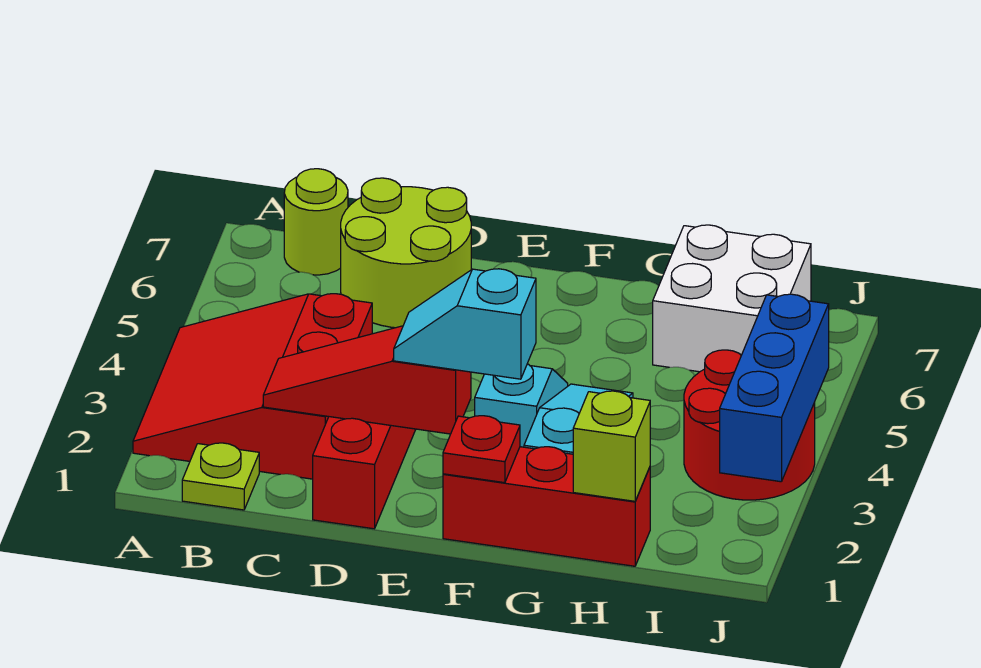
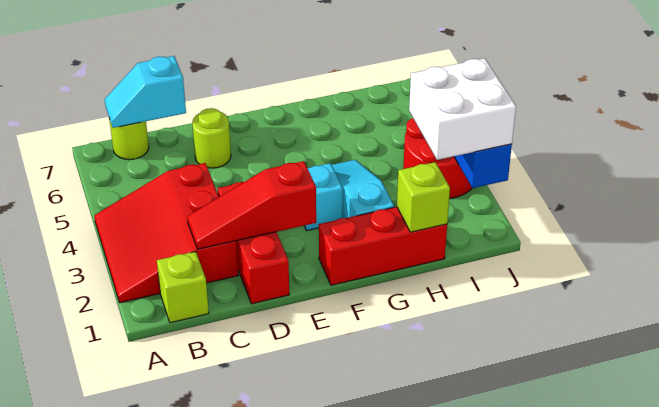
lime 1x1 plate [182,443,259,510] -> lime 1x1 brick [157,252,209,323]
lime 2x2 round brick [341,178,471,328] -> lime 1x1 round brick [192,108,231,168]
cyan 1x2 slope [394,269,536,379] -> cyan 1x2 slope moved to [105,56,186,128]
red 1x1 plate [443,416,520,483] -> none
white 2x2 brick [653,225,811,372] -> white 2x2 brick moved to [409,58,516,160]

